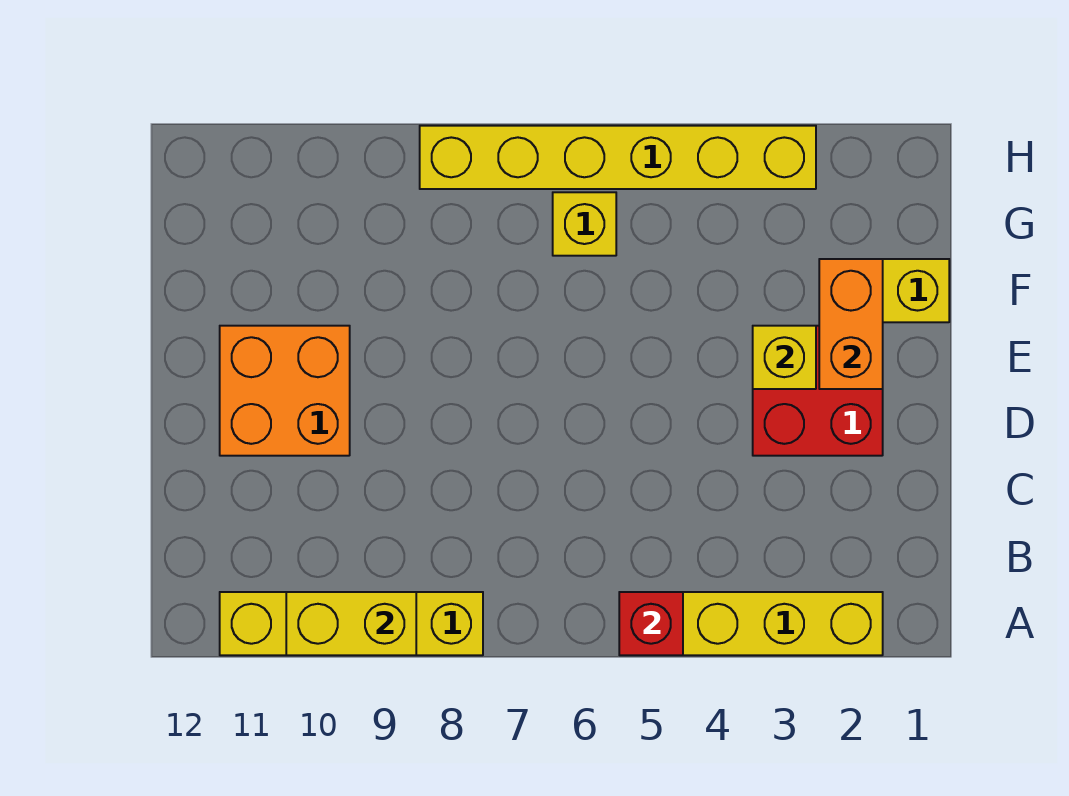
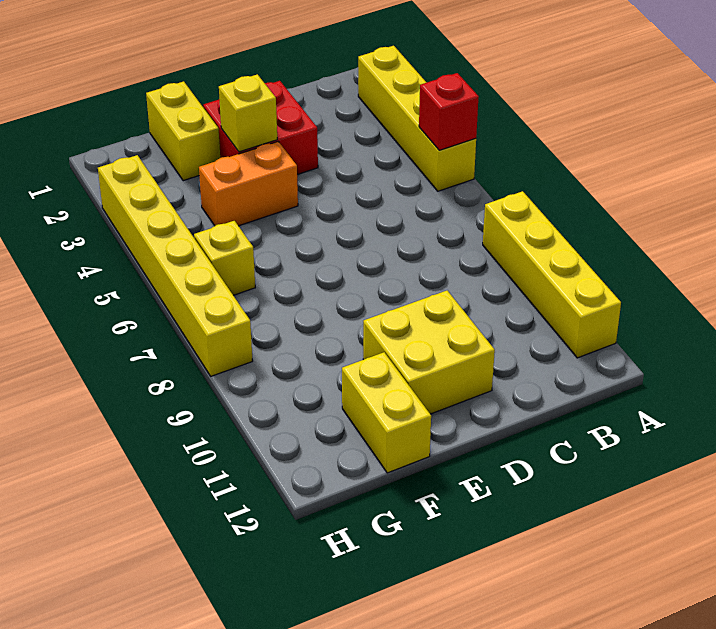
yellow 1x2 brick [286,592,416,655] -> yellow 1x2 brick moved to [342,352,431,473]
orange 2x2 brick [220,326,350,456] -> yellow 2x2 brick [363,291,495,414]
orange 1x2 brick [819,259,883,389] -> orange 1x2 brick moved to [199,142,298,226]

